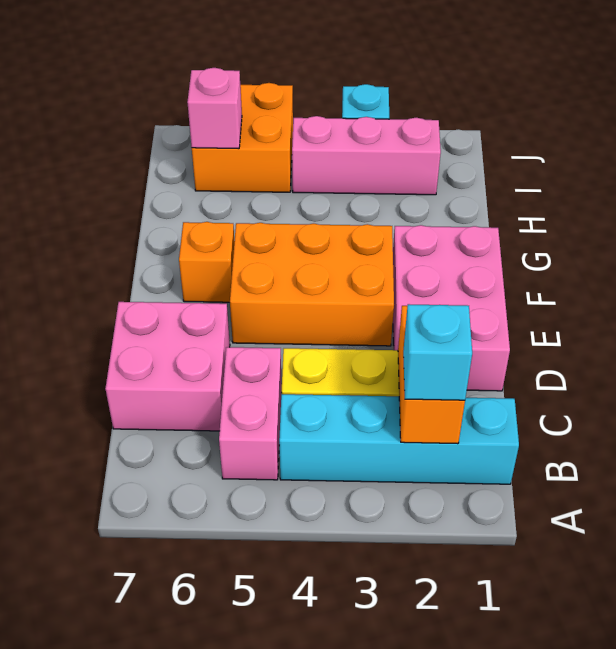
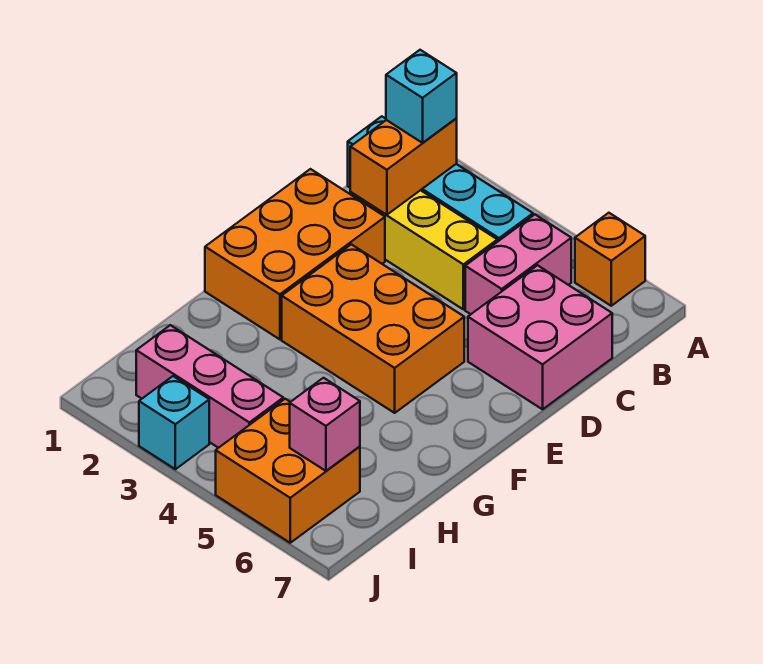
pink 2x3 brick [393,225,510,391] -> orange 2x3 brick [205,169,385,339]
orange 1x1 brick [179,222,235,302] -> orange 1x1 brick moved to [575,213,645,306]

